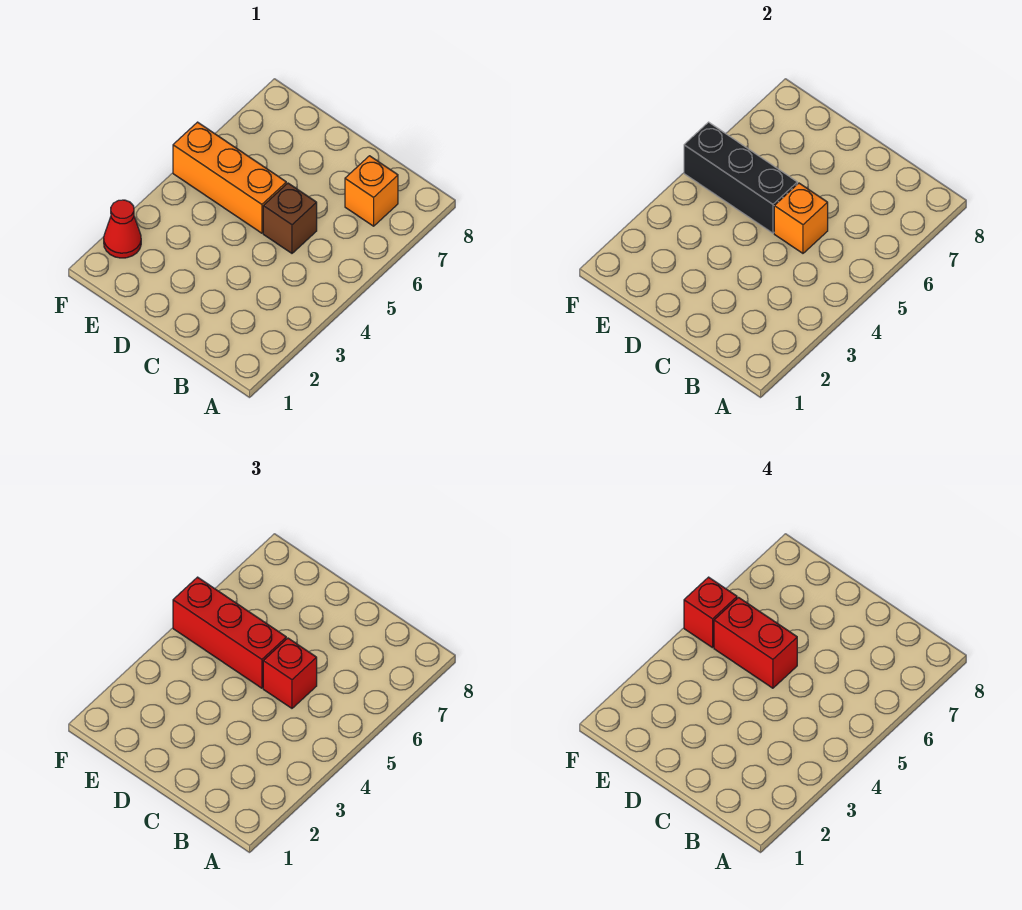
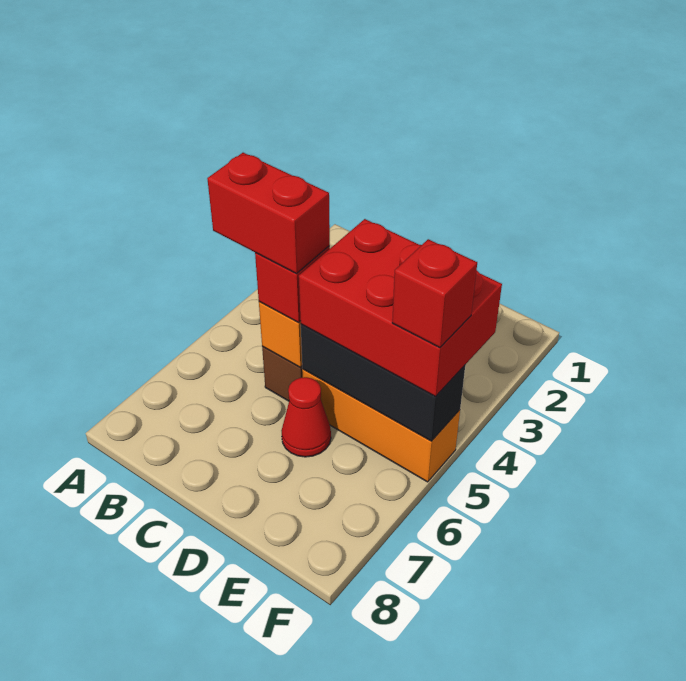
orange 1x1 brick [345,156,398,226] -> none
red 1x3 brick [173,577,286,688] -> red 2x3 brick [299,219,502,397]
red 1x2 brick [714,598,797,688] -> red 1x2 brick moved to [207,153,330,274]
red 1x1 cone [104,200,141,258] -> red 1x1 cone moved to [281,377,331,457]

